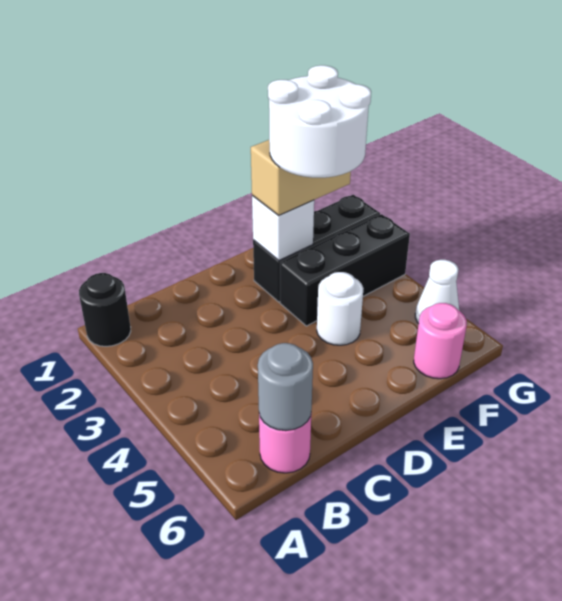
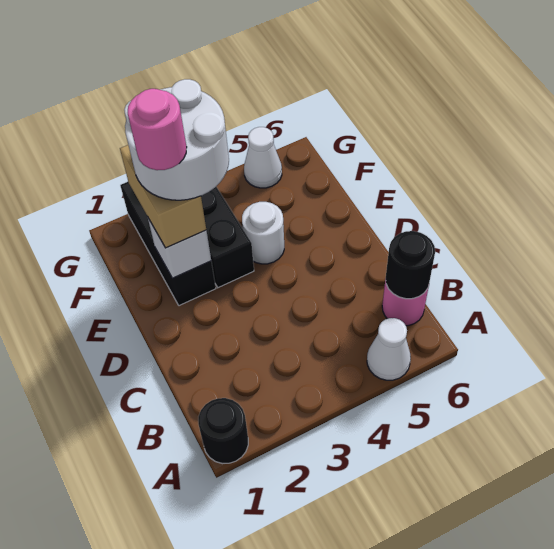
none -> white 1x1 cone [367,318,411,380]
grey 1x1 round brick [258,343,313,431] -> black 1x1 round brick [386,231,435,299]
pink 1x1 round brick [414,303,467,379] -> pink 1x1 round brick moved to [128,89,187,170]

